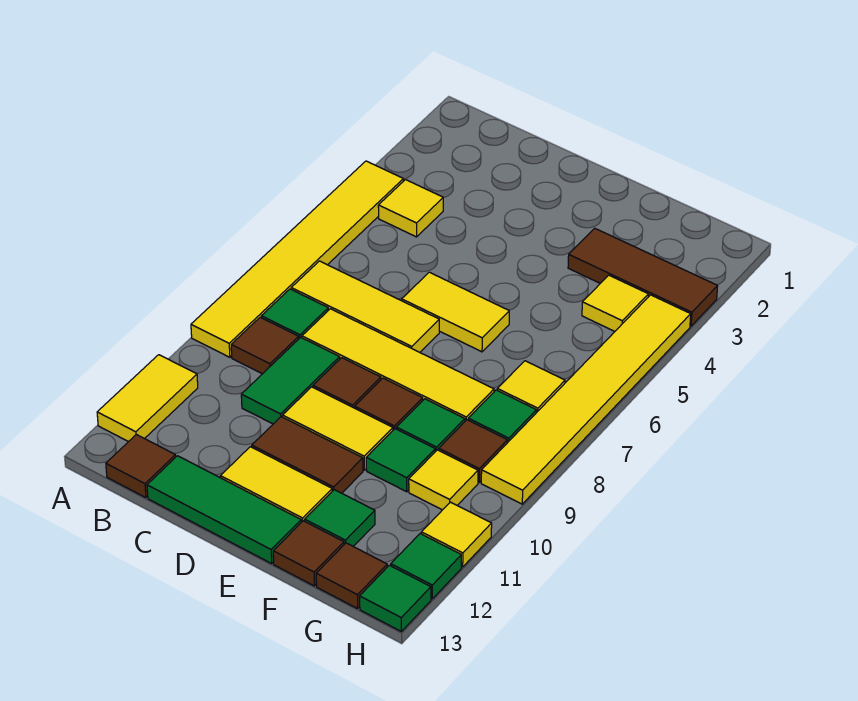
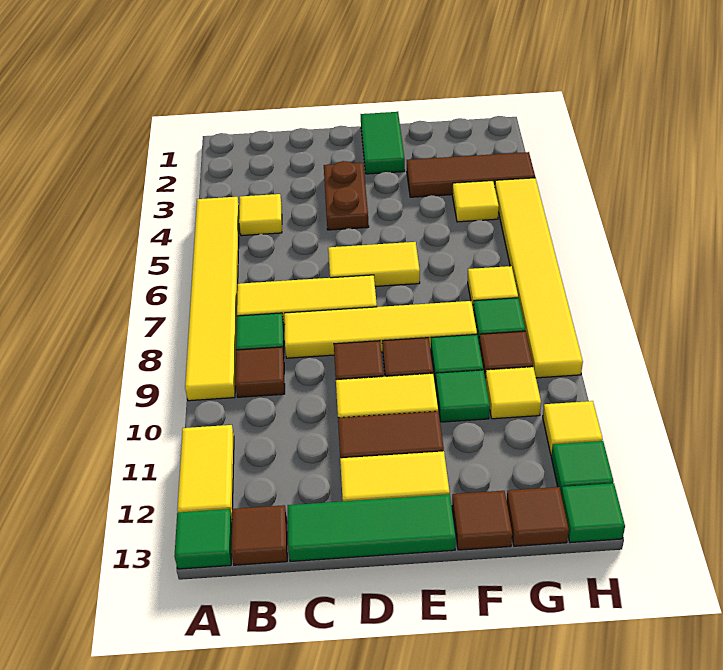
green 1x2 tile [241,337,340,424] -> green 1x2 tile moved to [361,112,405,174]
none -> brown 1x2 plate [324,161,369,230]
green 1x1 tile [305,490,375,546] -> green 1x1 tile moved to [174,509,232,569]

